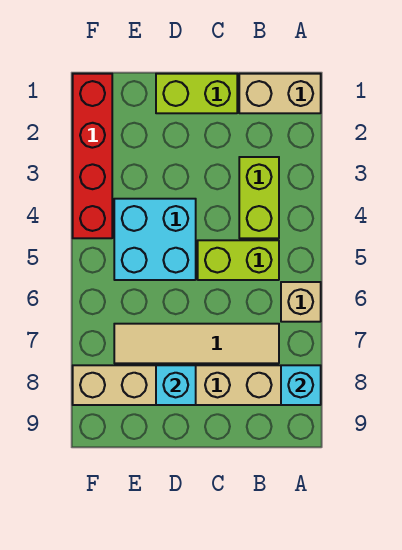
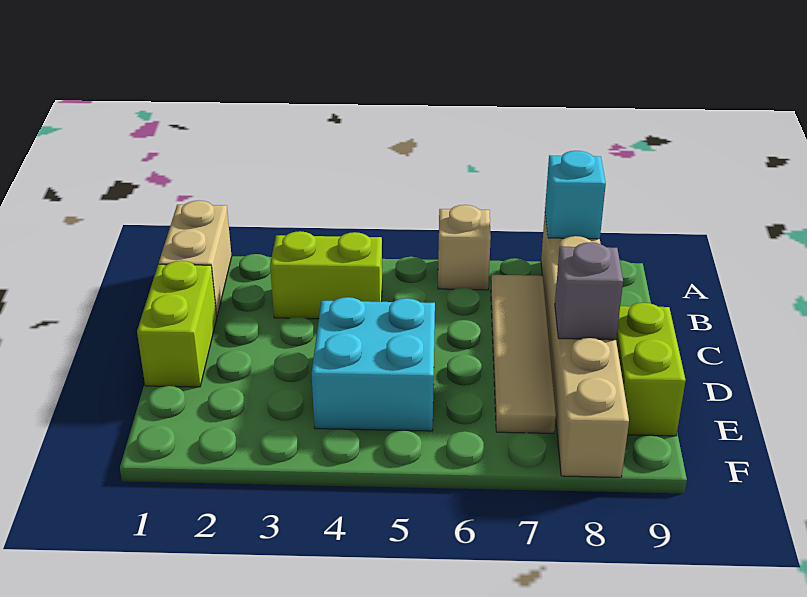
lime 1x2 brick [198,240,279,280] -> lime 1x2 brick moved to [616,303,686,436]
cyan 1x1 brick [156,365,196,405] -> grey 1x1 brick [555,242,623,340]
red 1x4 brick [73,74,112,238] -> none

